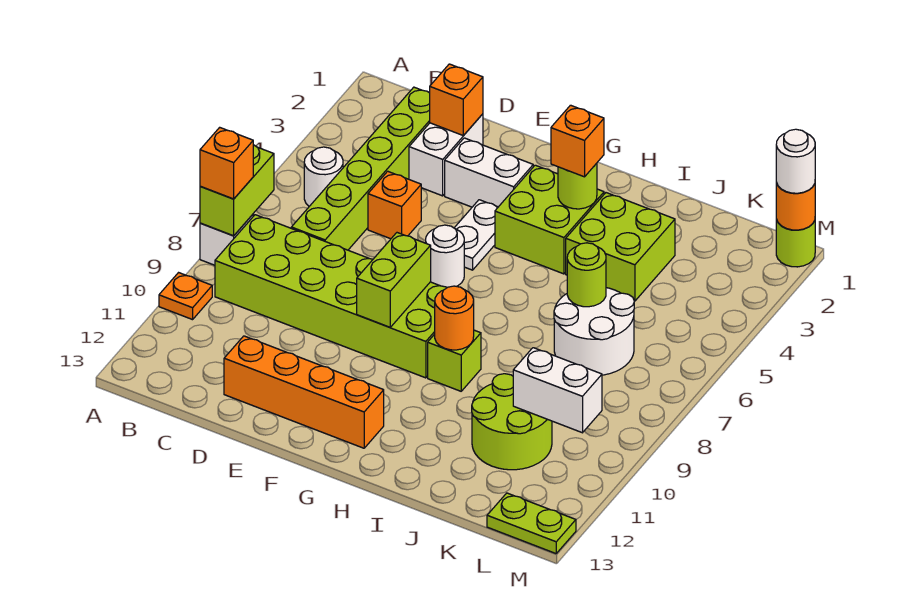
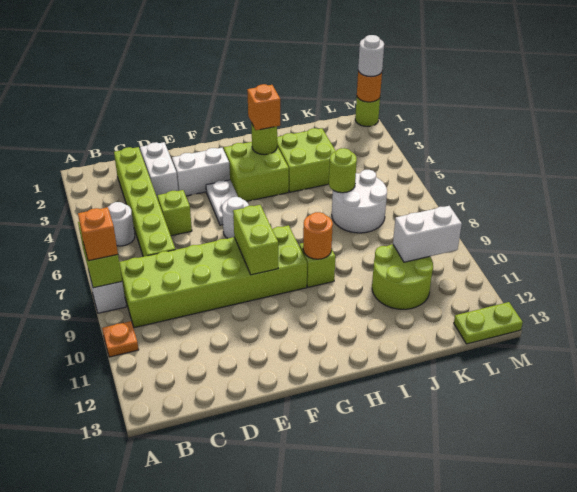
orange 1x1 brick [430,64,483,136] -> none
orange 1x1 brick [368,171,421,239] -> lime 1x1 brick [157,190,192,236]
orange 1x4 brick [224,336,384,448] -> none

